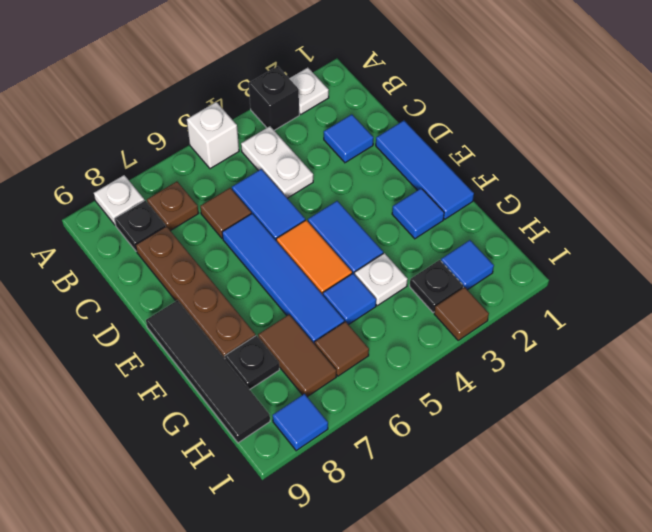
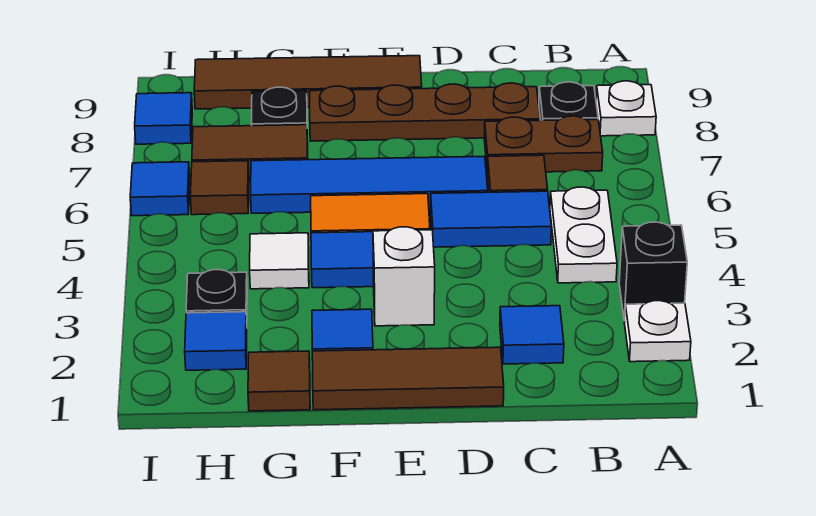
white 1x1 brick [187,102,239,169] -> white 1x1 brick moved to [373,227,435,326]
white 1x2 plate [241,126,313,198] -> white 1x2 plate turned to [550,187,617,283]
brown 1x1 plate [147,182,199,231] -> brown 1x2 plate [484,116,603,172]
blue 1x3 tile [376,121,474,219] -> brown 1x3 tile [312,347,504,410]
black 1x4 tile [146,300,270,443] -> brown 1x4 tile [194,56,422,109]
white 1x1 plate [355,253,408,306] -> white 1x1 tile [250,233,309,289]
blue 1x1 tile [323,273,376,325] -> blue 1x1 tile moved to [130,162,190,216]
brown 1x1 tile [434,287,489,340] -> brown 1x1 tile moved to [248,351,310,411]

